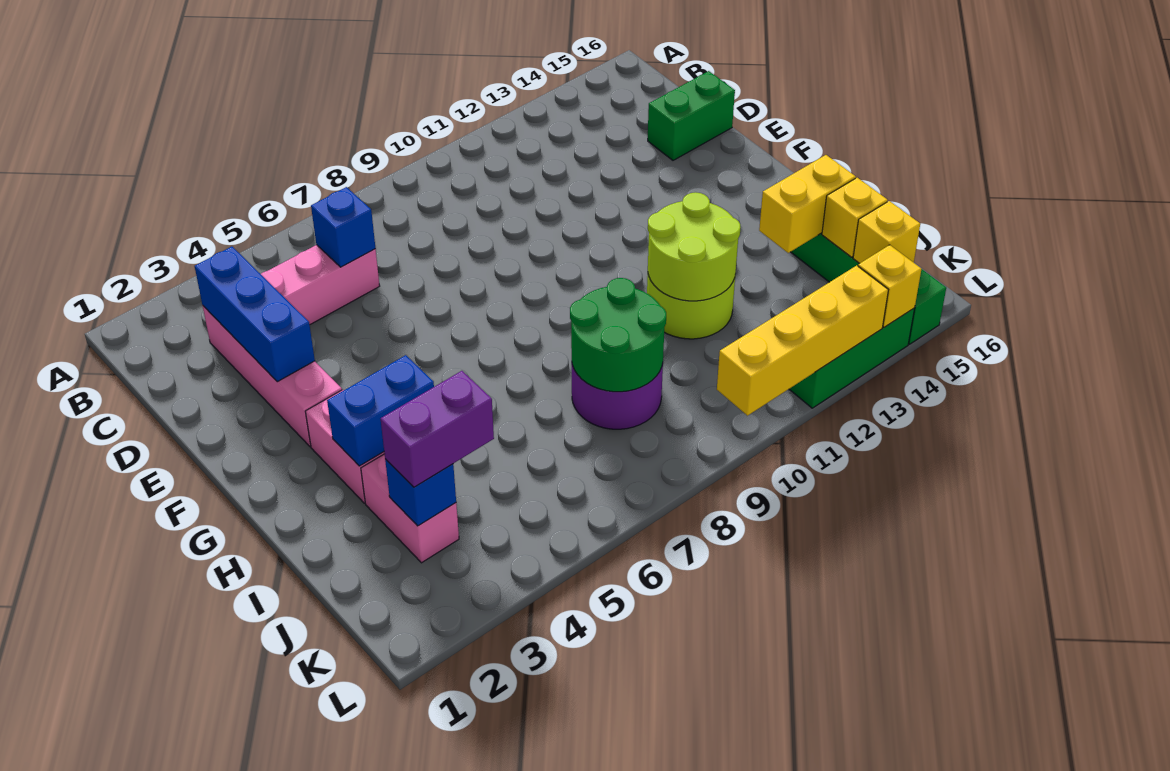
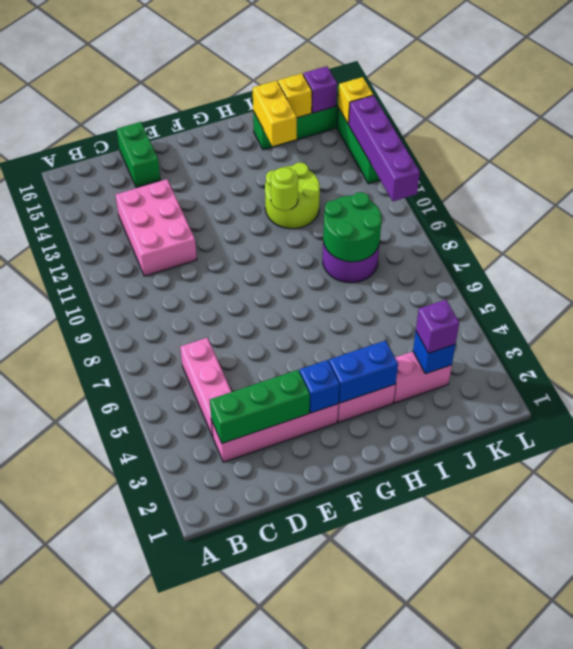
blue 1x3 brick [195,247,315,382] -> green 1x3 brick [210,370,310,443]
blue 1x1 brick [311,187,375,267] -> blue 1x1 brick moved to [300,360,340,413]
none -> pink 2x3 brick [116,179,197,276]
blue 1x2 brick [327,355,434,466] -> blue 1x2 brick turned to [329,341,398,403]
lime 2x2 round brick [648,192,741,301] -> lime 1x1 round brick [271,167,298,211]
purple 1x2 brick [381,371,494,487] -> purple 1x1 brick [416,300,459,353]
yellow 1x1 brick [853,201,920,263] -> purple 1x1 brick [303,66,337,113]
yellow 1x4 brick [717,265,888,416] -> purple 1x4 brick [349,95,420,201]

